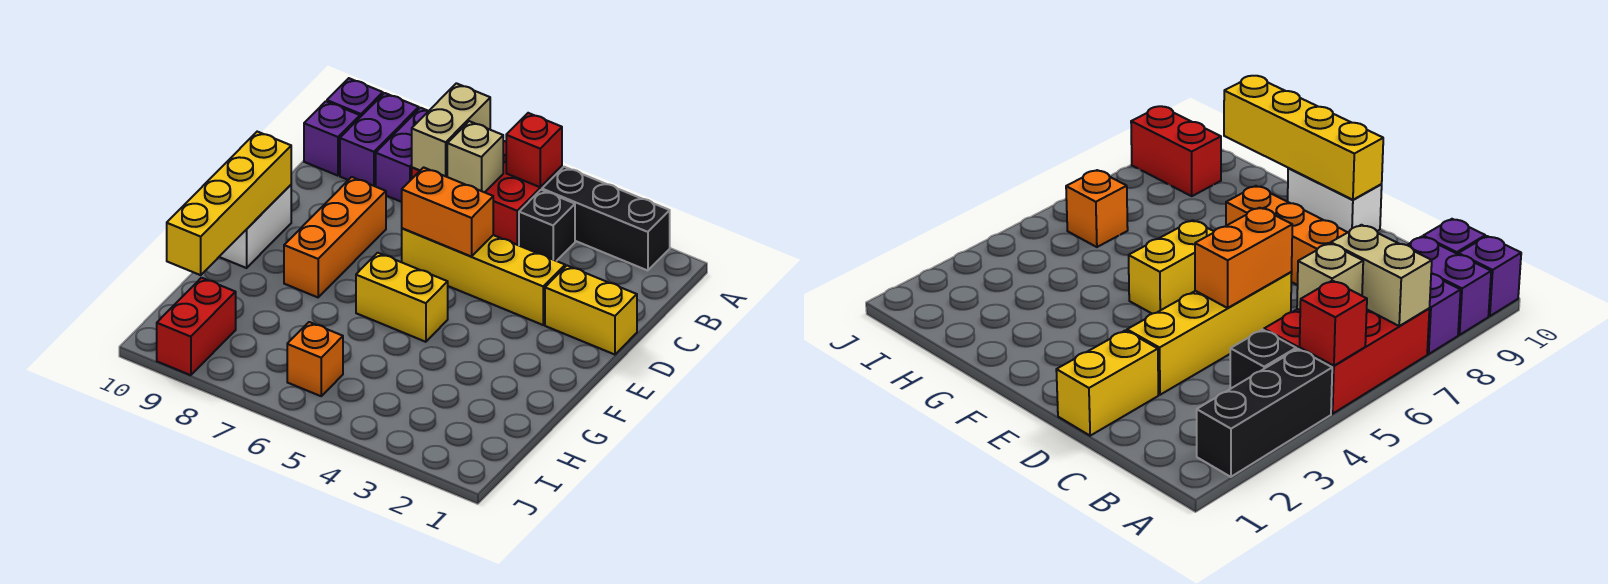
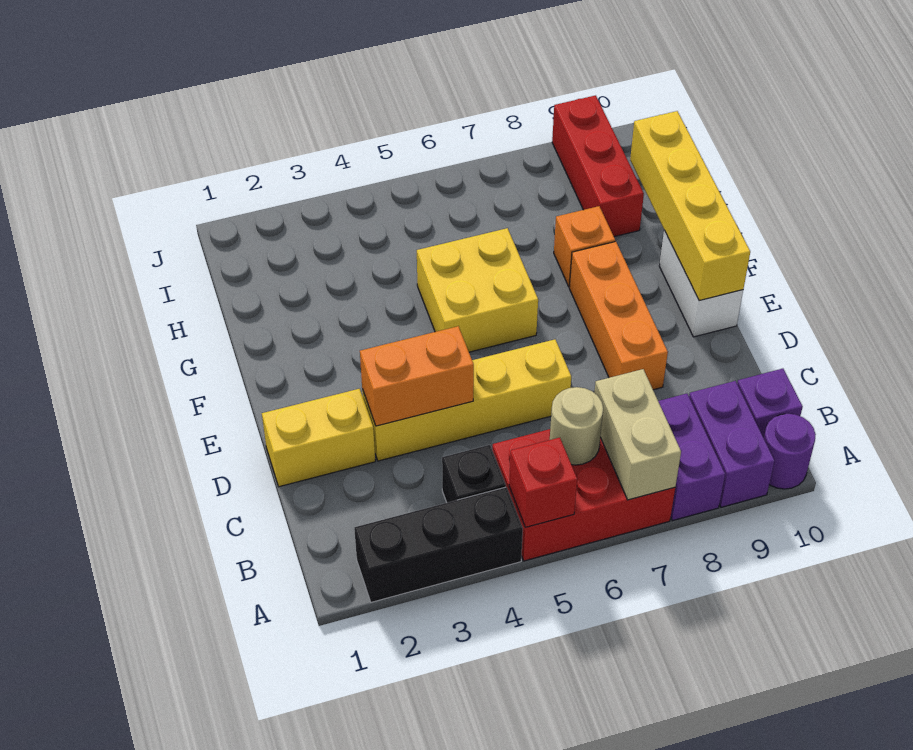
purple 1x1 brick [327,78,383,117] -> purple 1x1 round brick [764,414,816,489]
tan 1x1 brick [447,121,503,192] -> tan 1x1 round brick [550,387,603,465]
orange 1x2 brick [402,167,493,257] -> orange 1x2 brick moved to [360,326,474,426]
yellow 1x2 brick [356,253,448,342] -> yellow 2x2 brick [417,228,538,352]
orange 1x1 brick [287,322,343,396] -> orange 1x1 brick moved to [554,206,615,287]
red 1x2 brick [157,278,236,375] -> red 1x3 brick [552,95,644,237]

